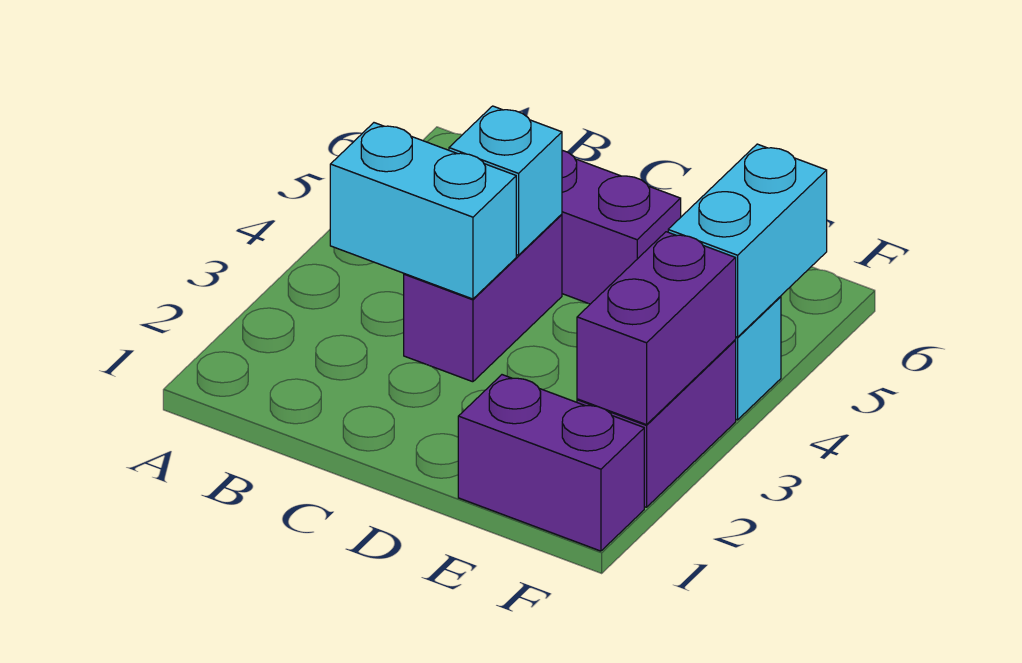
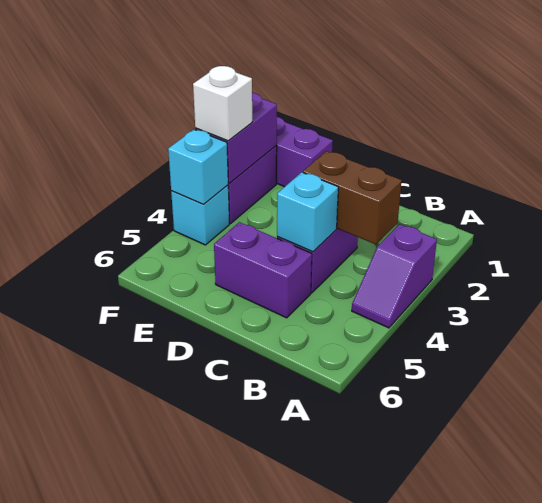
none -> purple 1x2 slope [352,224,437,328]
cyan 1x2 brick [330,123,516,299] -> brown 1x2 brick [303,151,402,244]
none -> white 1x1 brick [193,66,252,141]
cyan 1x2 brick [668,144,827,337] -> cyan 1x1 brick [168,129,229,204]

